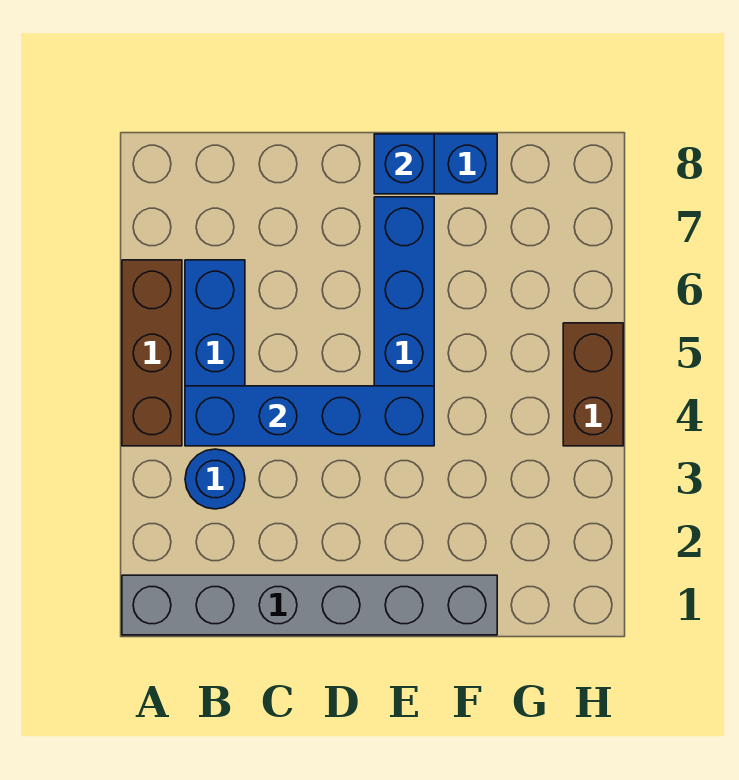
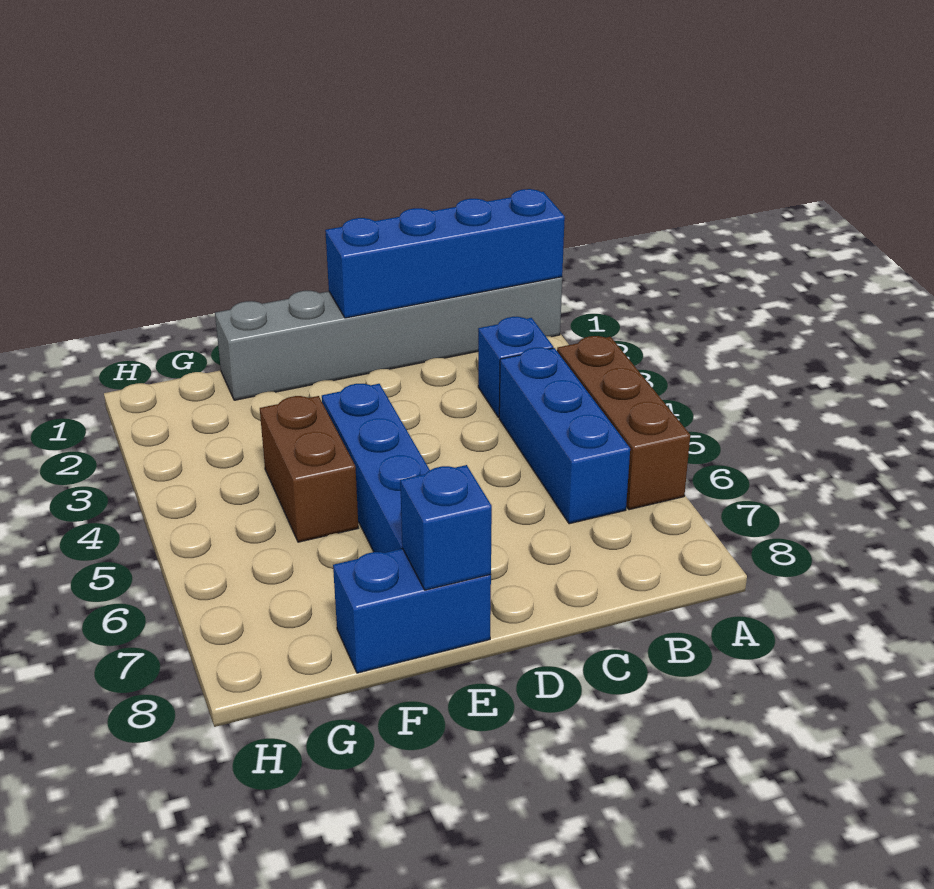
blue 1x1 round brick [185,449,245,509] -> blue 1x1 brick [478,317,553,417]
blue 1x4 brick [185,386,434,446] -> blue 1x4 brick moved to [325,189,565,318]
brown 1x2 brick [563,323,623,446] -> brown 1x2 brick moved to [260,396,358,542]

